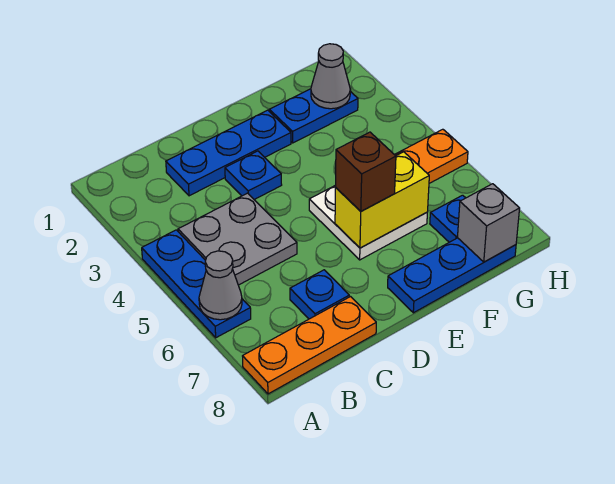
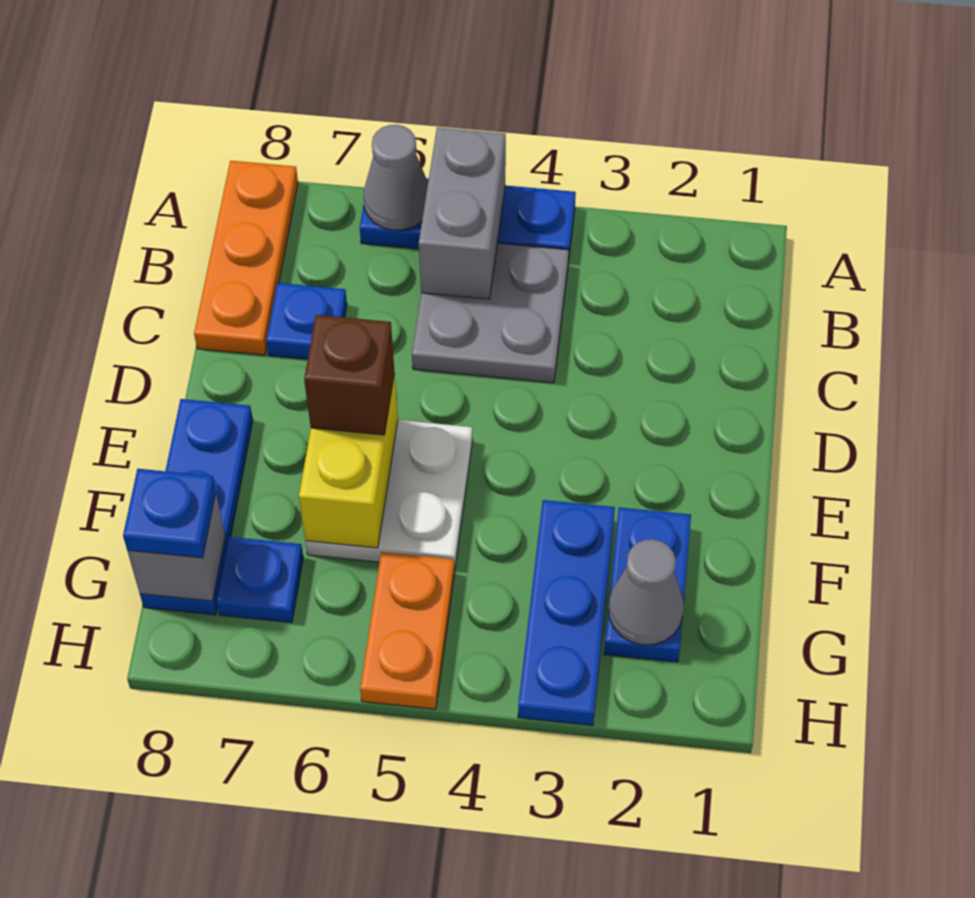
none -> grey 1x2 brick [419,127,506,299]
blue 1x3 plate [166,110,291,196] -> blue 1x3 plate moved to [518,500,615,726]
blue 1x1 plate [225,151,282,200] -> blue 1x1 plate moved to [123,469,216,558]

